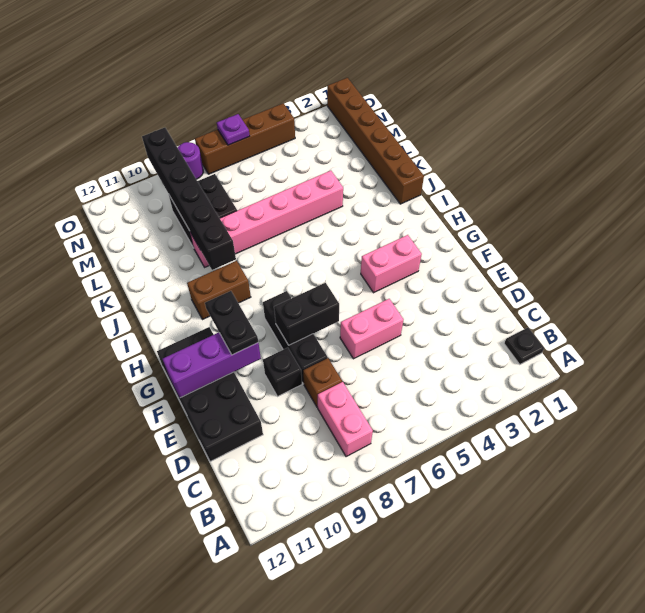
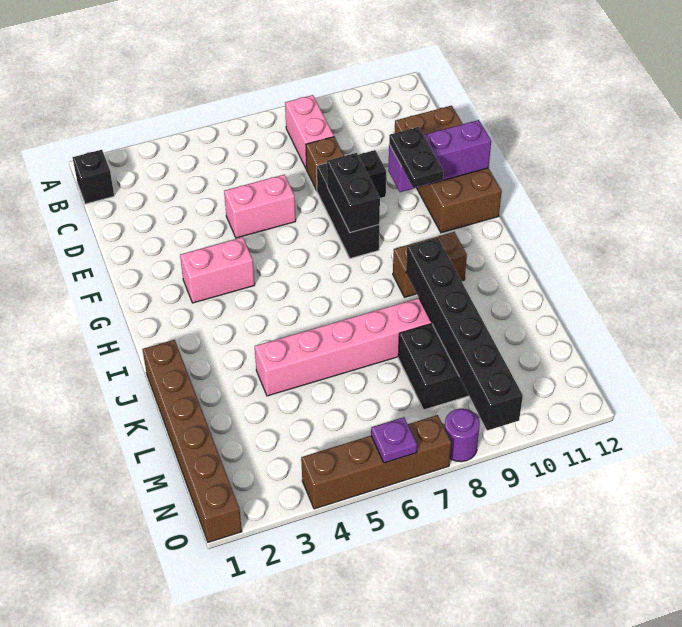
black 1x1 plate [504,328,544,364] -> black 1x1 brick [73,150,114,204]
black 2x4 brick [157,327,263,462] -> brown 2x4 brick [395,106,502,233]
black 1x2 brick [274,283,339,345] -> black 1x2 brick turned to [327,153,380,232]

